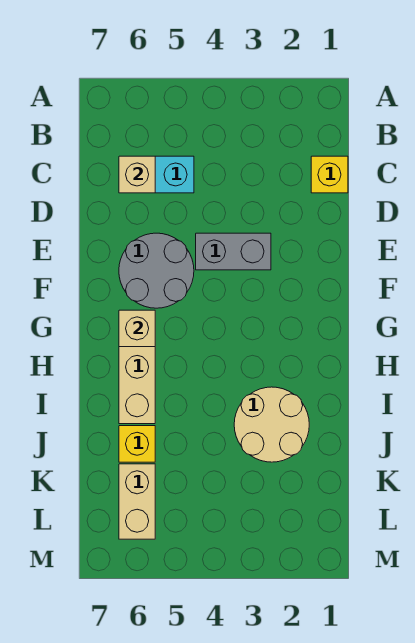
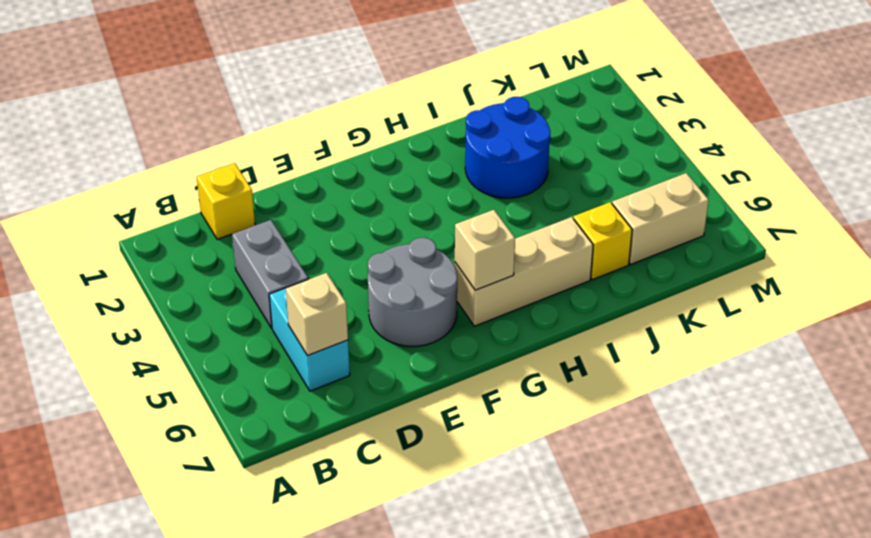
grey 1x2 brick [196,233,271,270] -> grey 1x2 brick moved to [232,220,308,328]
tan 2x2 round brick [234,387,309,462] -> blue 2x2 round brick [465,97,550,198]

